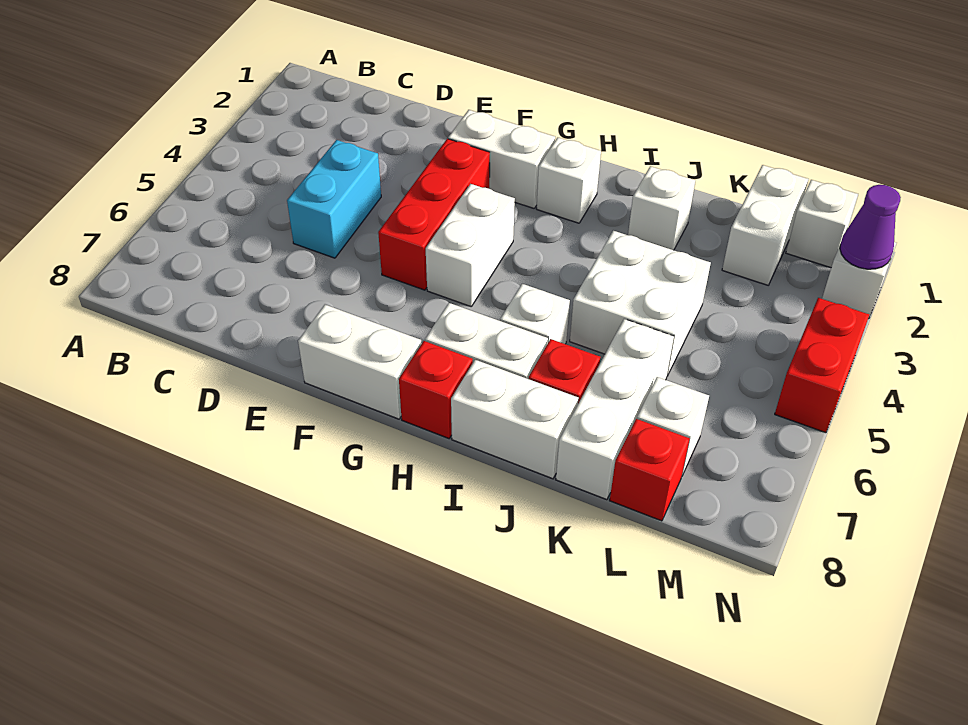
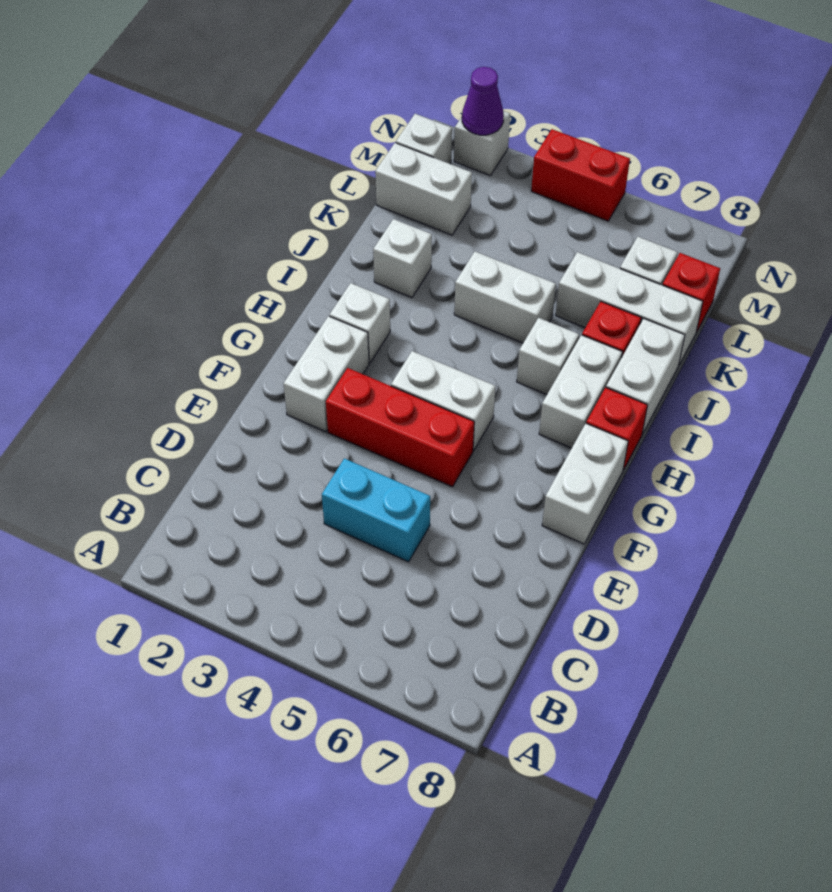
white 2x2 brick [570,231,711,376] -> white 1x2 brick [454,252,556,343]

